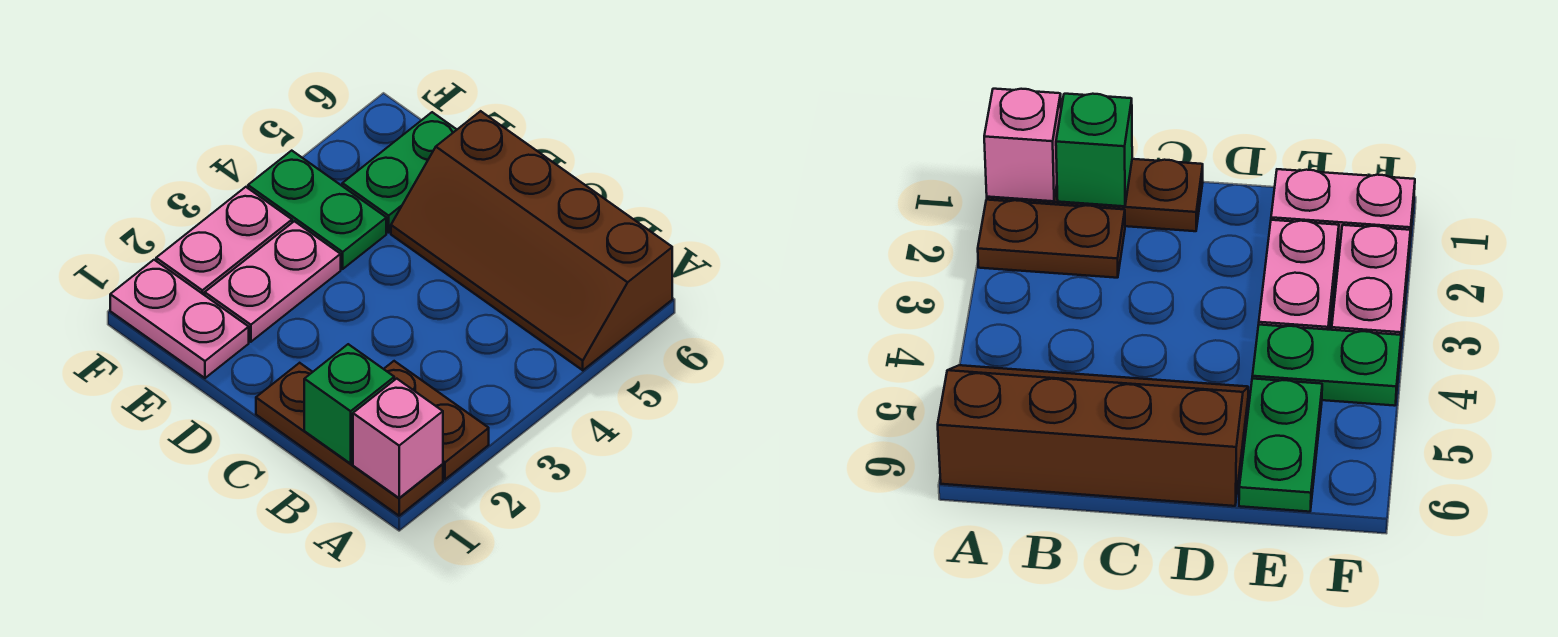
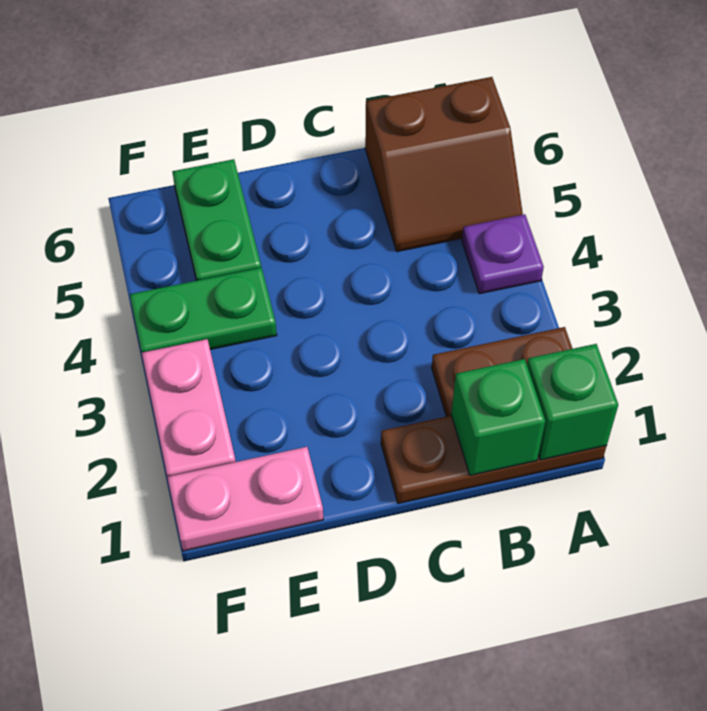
pink 1x1 brick [353,379,443,498] -> green 1x1 brick [527,344,618,460]
none -> purple 1x1 plate [462,214,544,294]
brown 2x4 slope [391,111,672,370] -> brown 2x2 slope [365,77,523,252]
pink 1x2 plate [205,221,341,342] -> none

